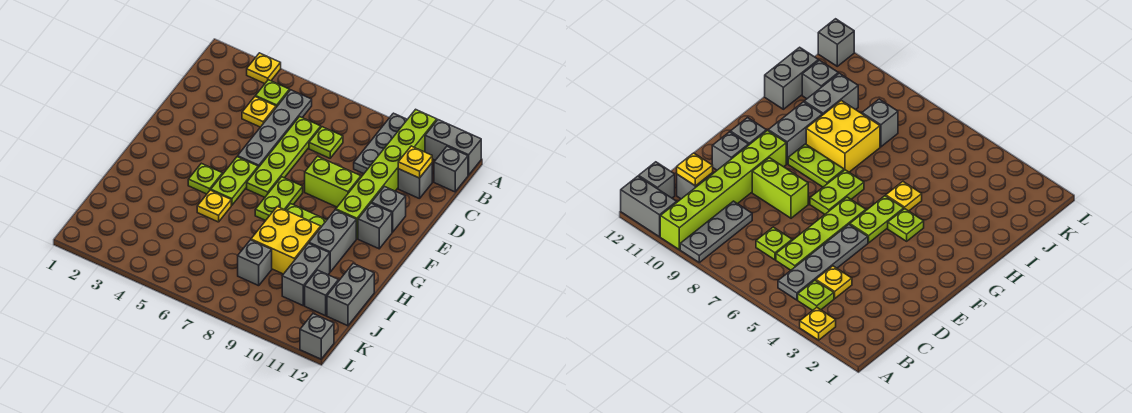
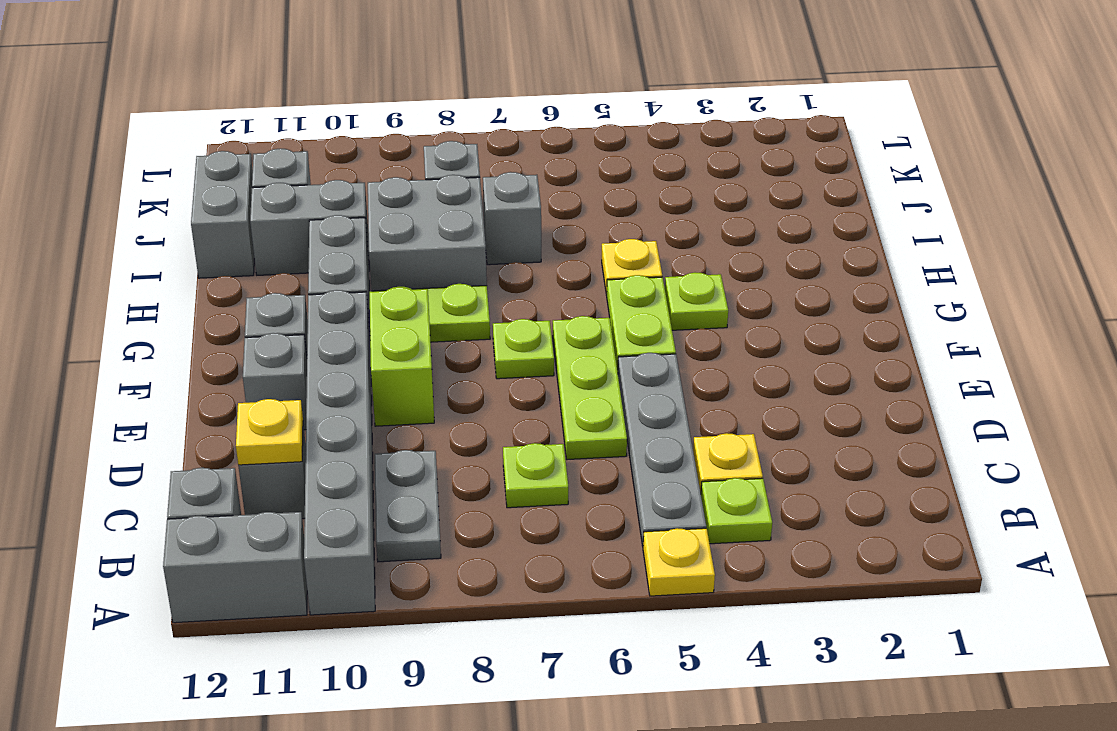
yellow 1x1 plate [247,53,281,84] -> yellow 1x1 plate moved to [643,528,715,596]
grey 1x3 plate [354,113,407,174] -> grey 1x2 plate [375,450,441,562]
lime 1x6 brick [336,109,437,239] -> grey 1x6 brick [304,290,375,615]
lime 1x4 plate [247,117,321,197] -> lime 1x3 plate [553,316,627,460]
lime 1x2 brick [305,156,361,207] -> lime 1x2 brick turned to [370,287,434,426]
lime 1x2 plate [255,177,303,221] -> lime 1x1 plate [493,319,554,379]
yellow 2x2 brick [251,207,321,274] -> grey 2x2 brick [368,175,487,291]
grey 1x2 brick [282,243,330,305] -> grey 1x2 brick turned to [250,180,369,275]
grey 1x1 brick [300,314,334,359] -> grey 1x1 brick moved to [483,172,541,265]

